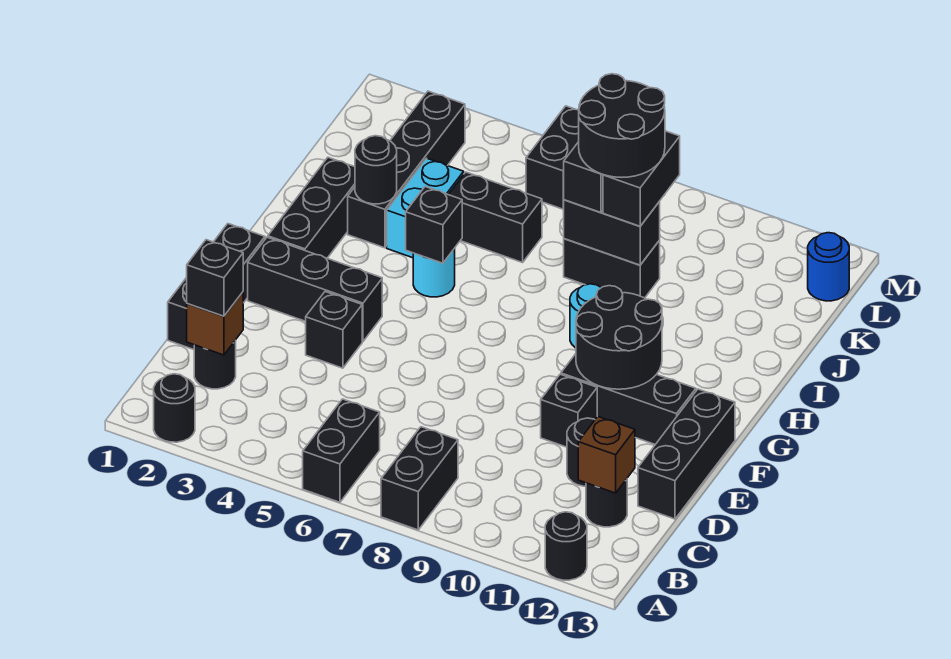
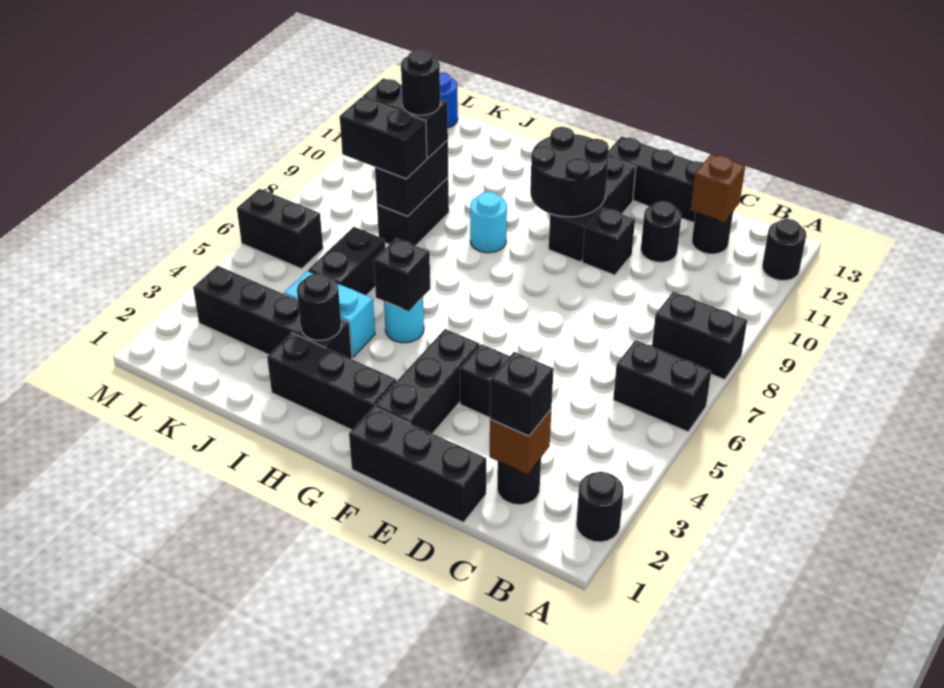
black 2x2 round brick [579,74,665,177] -> black 1x1 round brick [401,50,440,115]

